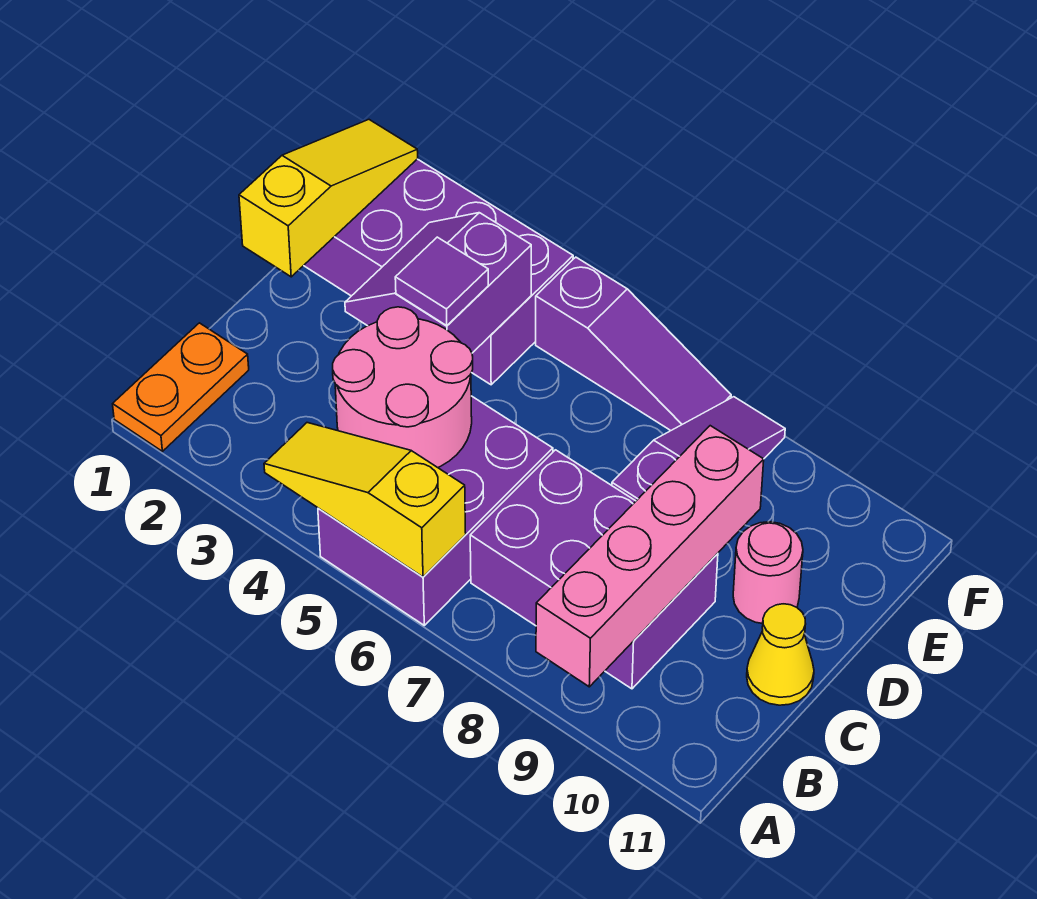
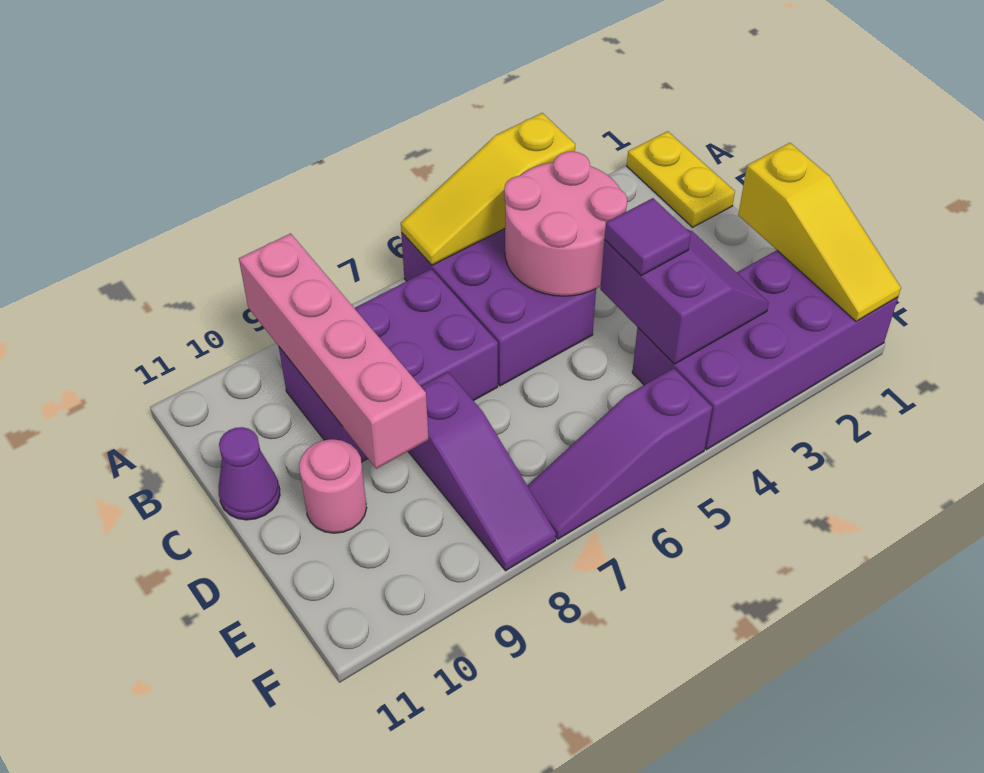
orange 1x2 plate [113,323,249,451] -> yellow 1x2 plate [627,131,735,227]
yellow 1x3 slope [264,423,466,577] -> yellow 1x3 slope turned to [401,113,575,265]
yellow 1x1 cone [747,604,814,705] -> purple 1x1 cone [219,427,280,520]

